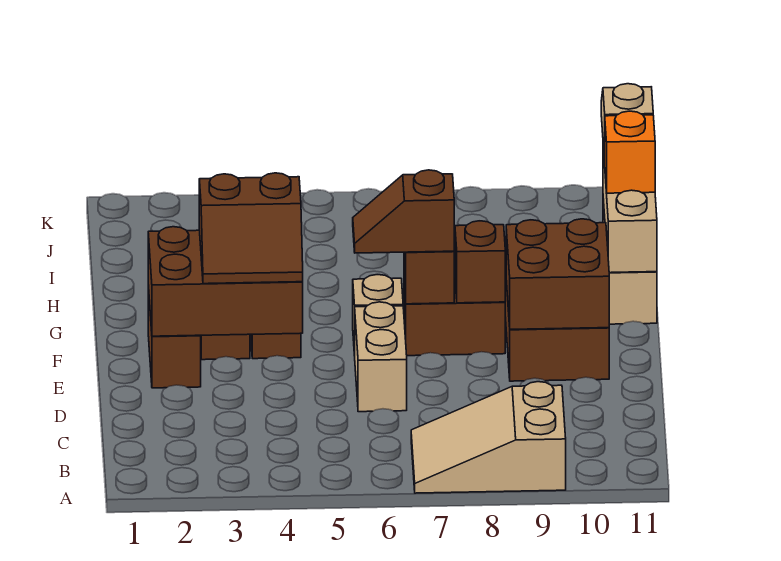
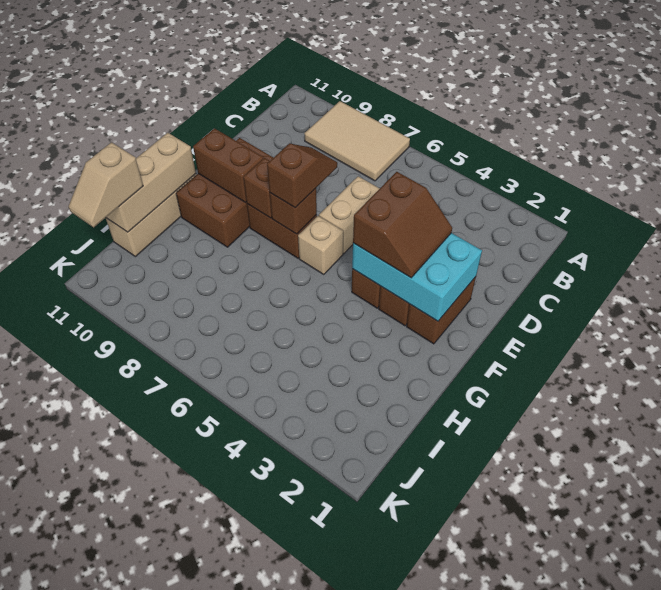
tan 2x3 slope [411,382,566,493] -> tan 2x3 tile [304,101,410,181]
brown 2x3 brick [148,227,303,336] -> cyan 2x3 brick [352,233,482,321]
brown 2x2 slope [199,173,303,284] -> brown 2x2 slope turned to [353,172,452,278]
brown 2x2 brick [506,219,609,329] -> brown 1x2 brick [193,128,263,202]
brown 1x2 slope [353,170,454,253] -> brown 1x2 slope turned to [267,143,337,208]
orange 1x1 brick [604,111,655,193] -> none

